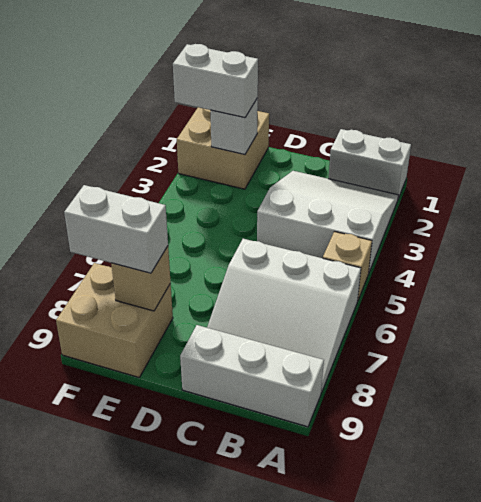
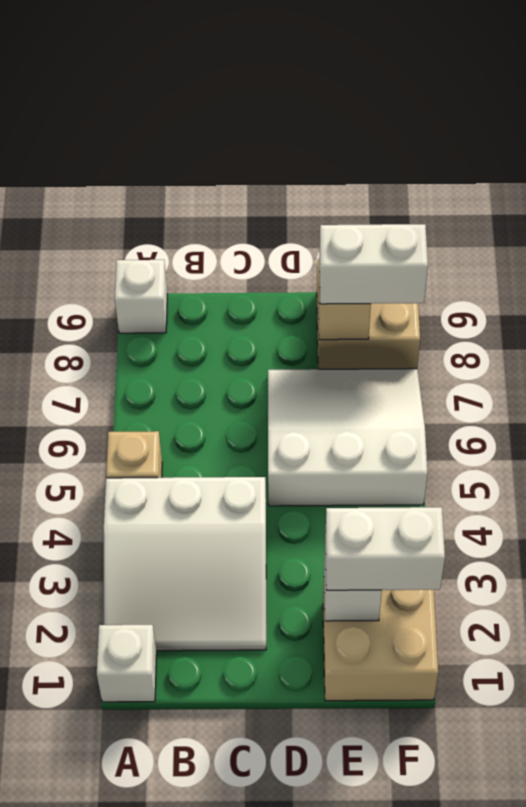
white 1x2 brick [328,129,411,199] -> white 1x1 brick [97,625,157,702]
white 3x3 slope [207,239,361,393] -> white 3x3 slope moved to [268,369,427,506]
white 1x3 brick [180,325,324,427] -> white 1x1 brick [115,260,167,333]

